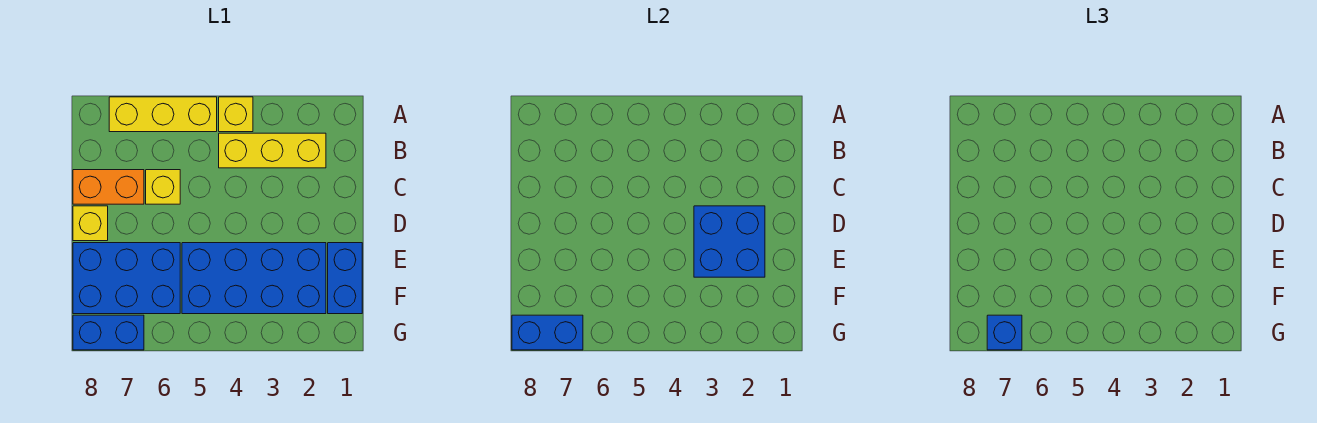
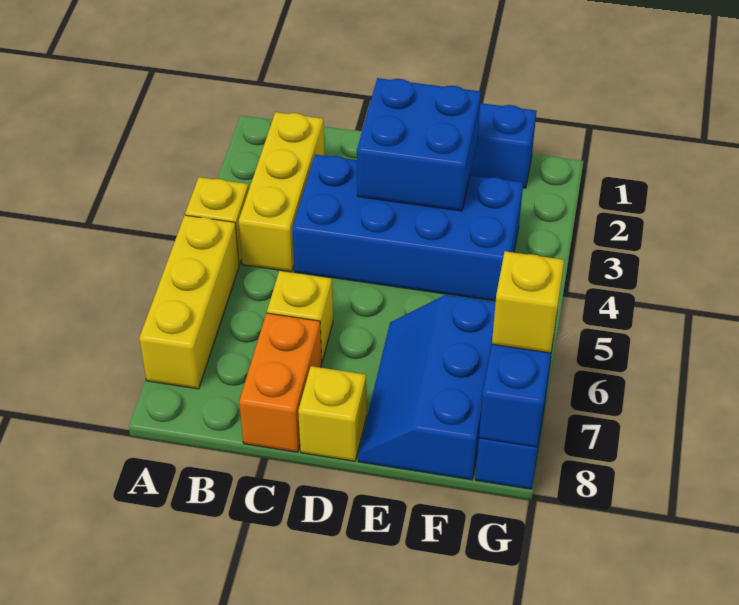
blue 2x4 brick [182,243,326,314] -> blue 2x4 brick turned to [292,154,523,301]
blue 2x3 brick [73,243,180,314] -> blue 2x3 slope [358,295,496,480]
blue 1x1 brick [987,315,1022,350] -> yellow 1x1 brick [492,251,564,353]

